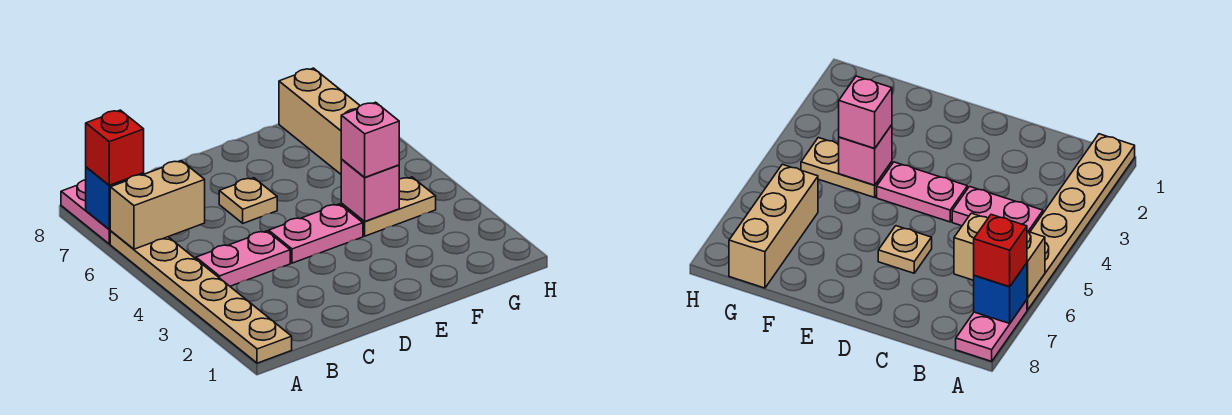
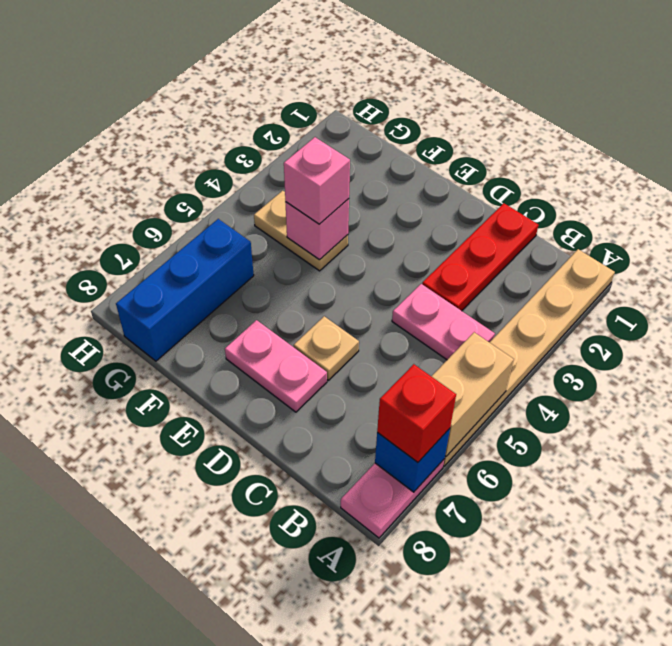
tan 1x2 brick [110,161,205,249] -> tan 1x2 brick turned to [431,332,514,456]
none -> red 1x3 plate [422,203,538,311]
pink 1x2 plate [269,204,363,263] -> pink 1x2 plate moved to [225,320,327,412]
tan 1x3 brick [279,68,360,174] -> blue 1x3 brick [116,219,254,361]

